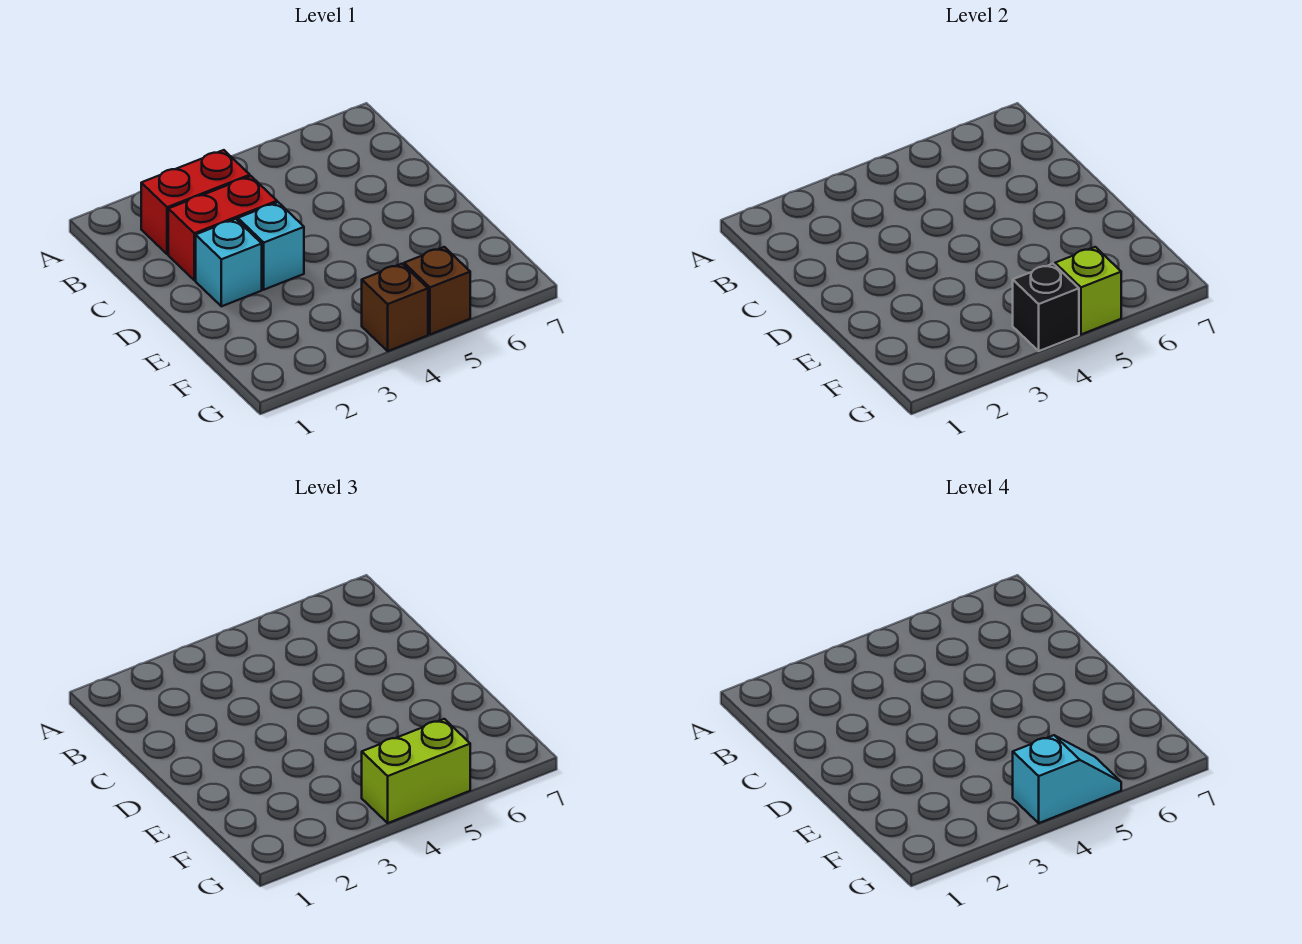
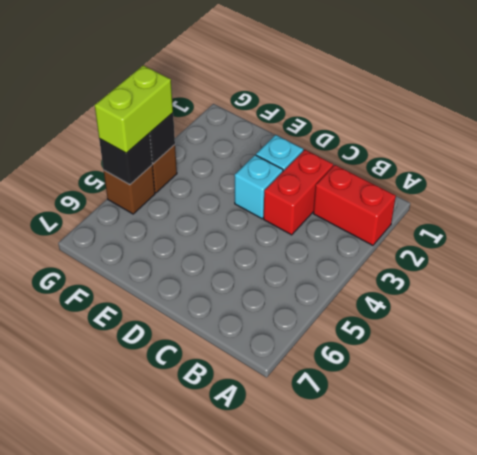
red 1x2 brick [141,150,250,254] -> red 1x2 brick turned to [313,165,396,245]
cyan 1x2 slope [1013,735,1121,823] -> none
lime 1x1 brick [1055,247,1121,334] -> black 1x1 brick [99,134,152,185]

